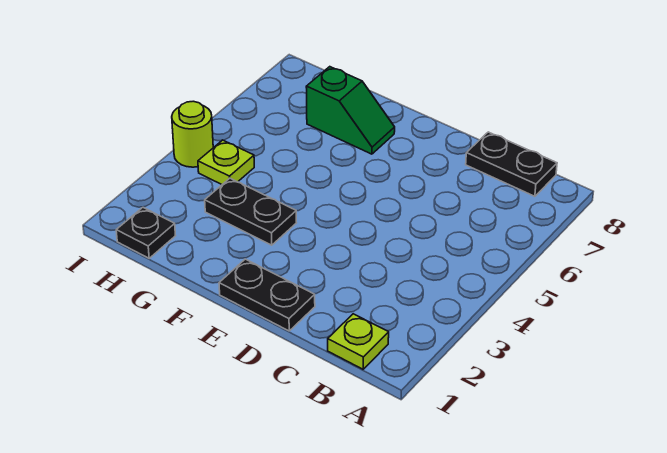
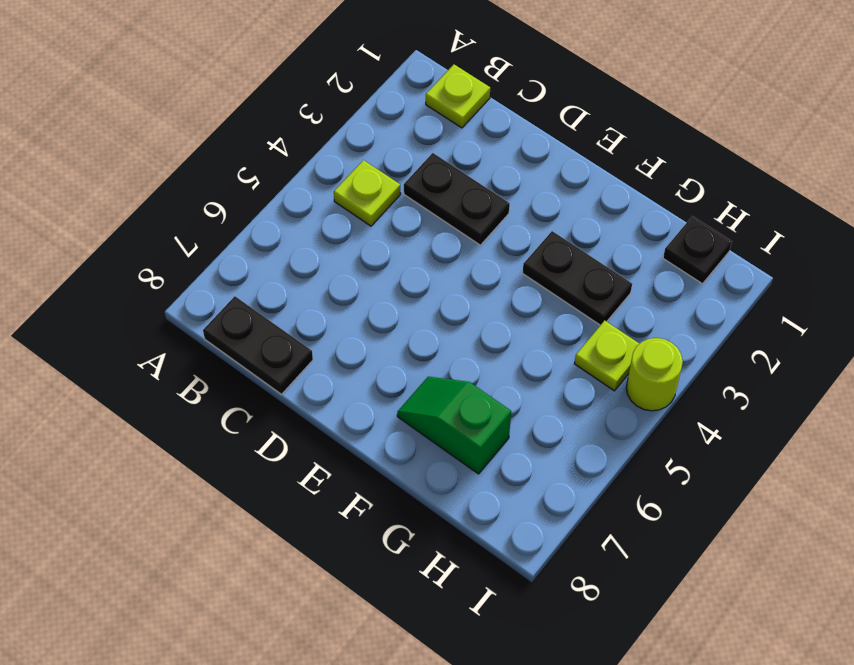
none -> lime 1x1 plate [334,160,401,226]
black 1x2 plate [219,259,315,331] -> black 1x2 plate moved to [404,153,510,245]

